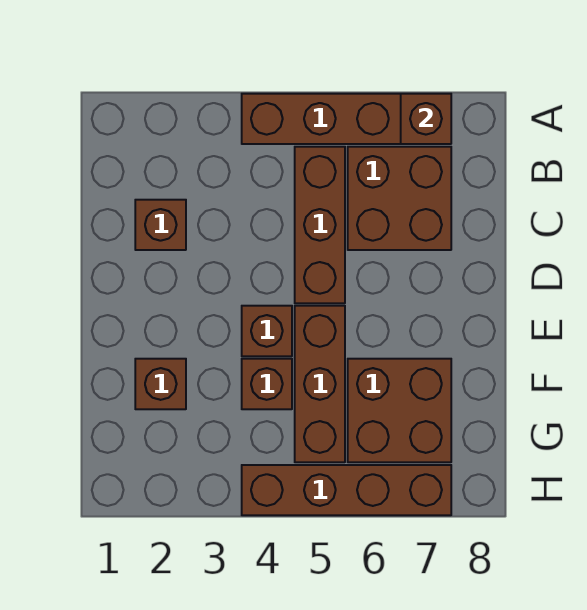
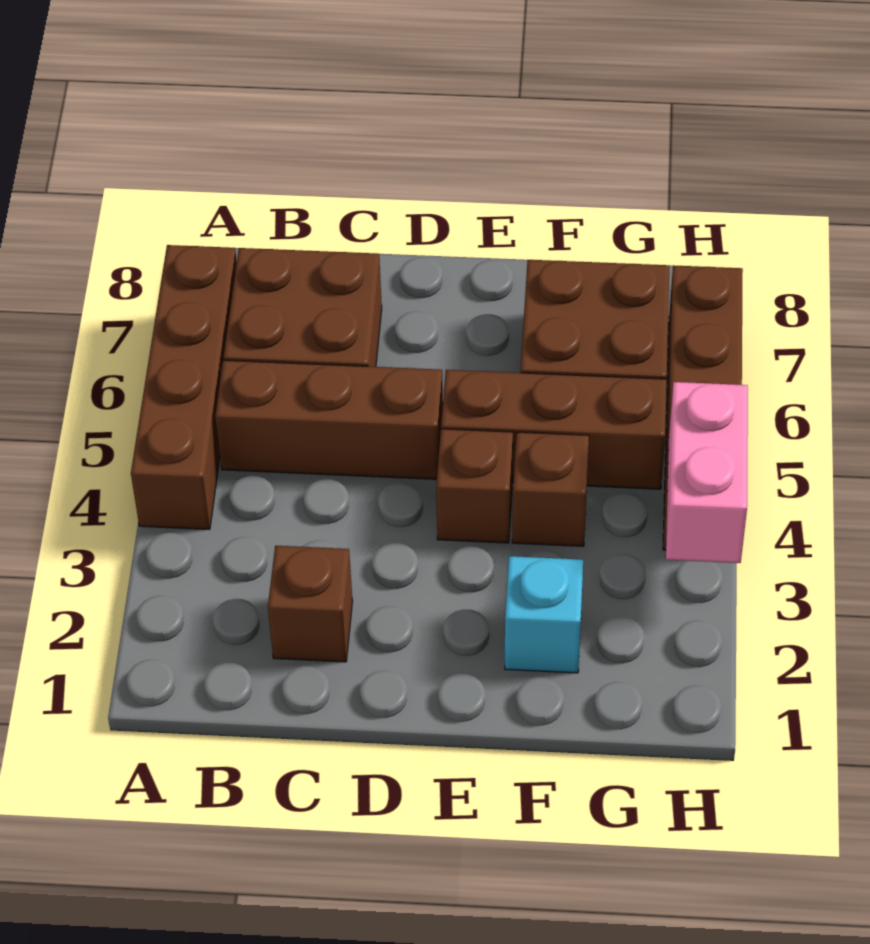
brown 1x1 brick [401,94,451,144] -> none
brown 1x1 brick [135,359,186,409] -> cyan 1x1 brick [505,556,583,673]
none -> pink 1x2 brick [666,382,748,563]

